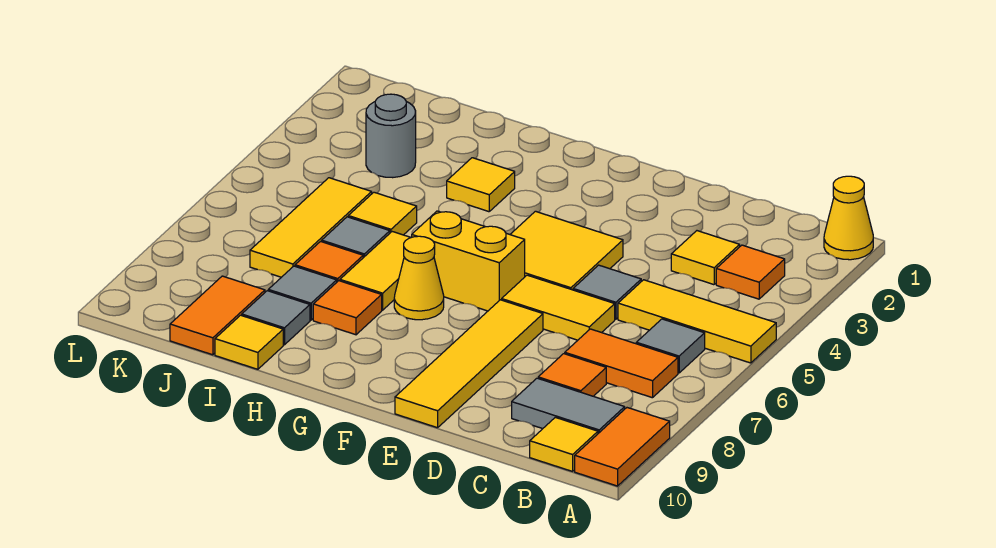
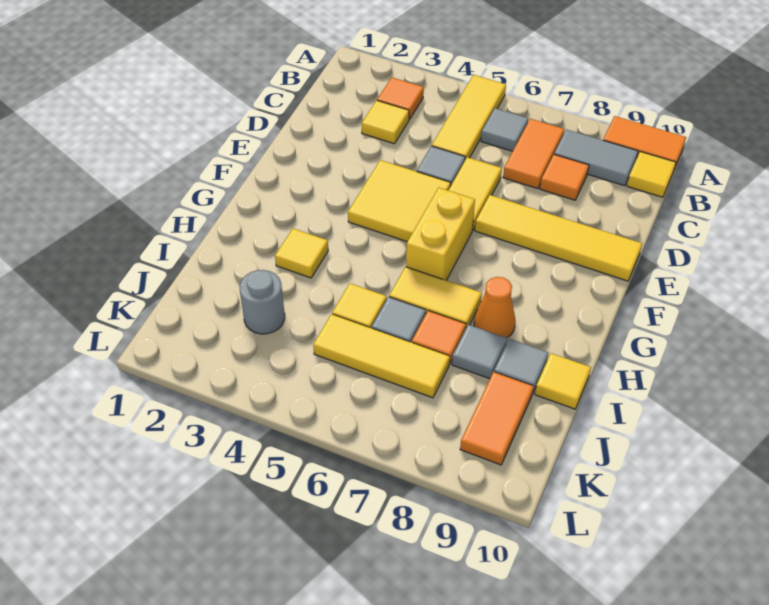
yellow 1x1 cone [824,176,873,260] -> none
grey 1x2 tile [512,378,625,433] -> grey 1x2 tile turned to [554,130,638,186]
yellow 1x1 cone [394,236,444,320] -> none
orange 1x1 tile [313,281,382,335] -> orange 1x1 cone [474,277,516,338]
orange 1x2 tile [170,276,265,355] -> orange 1x2 tile turned to [460,372,534,465]

